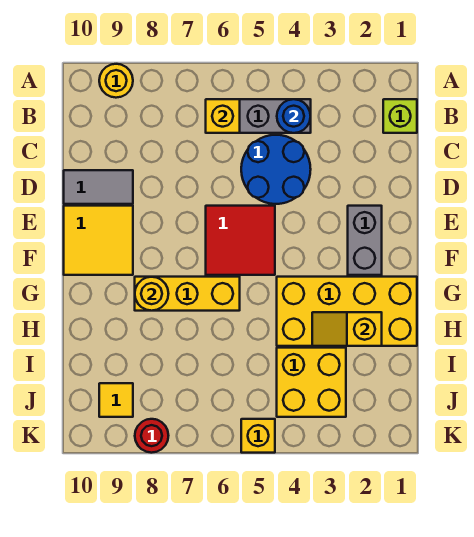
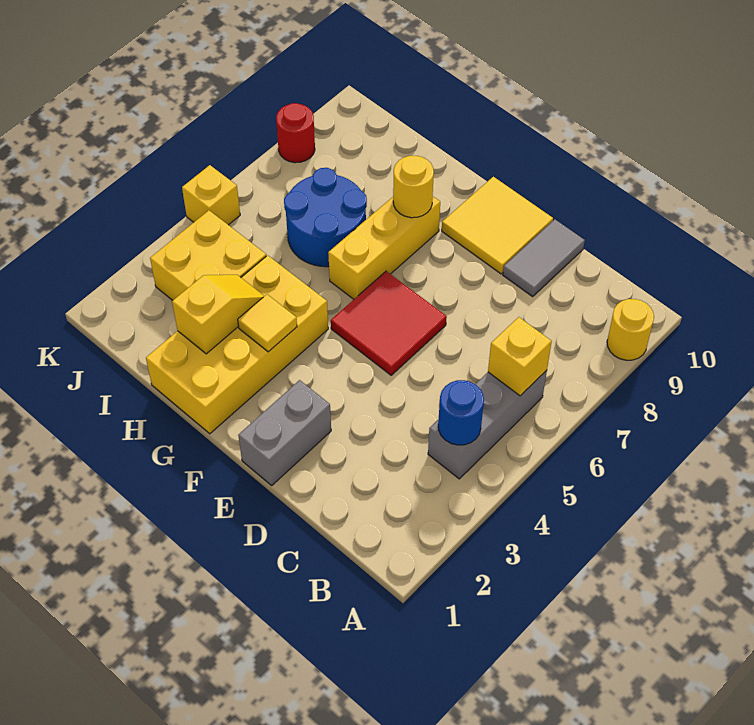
lime 1x1 brick [383,99,417,133] -> none
blue 2x2 round brick [241,135,311,204] -> blue 2x2 round brick moved to [284,168,367,267]
grey 1x2 brick [348,206,382,275] -> grey 1x2 brick turned to [238,380,331,485]
yellow 1x1 tile [99,383,133,417] -> yellow 1x1 tile moved to [238,294,297,352]

